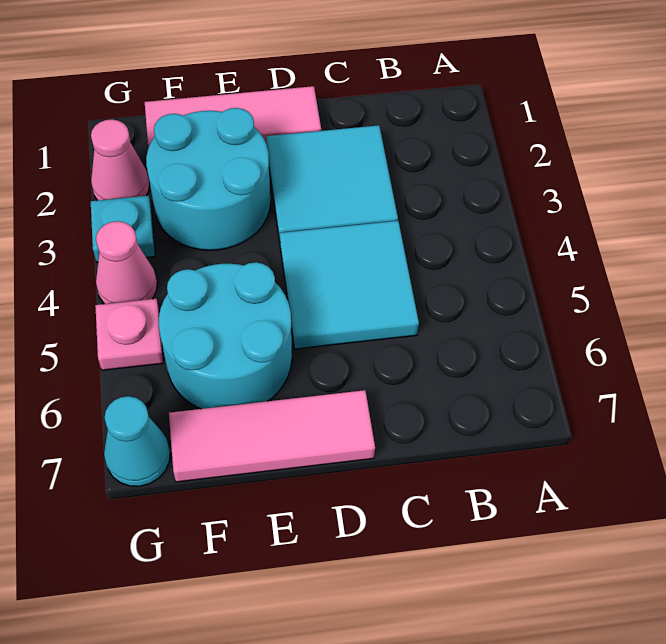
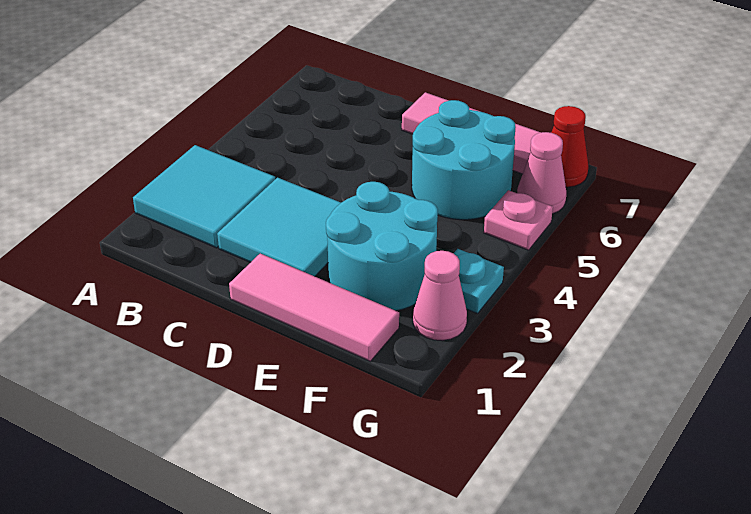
cyan 2x2 tile [280,221,419,349] -> cyan 2x2 tile moved to [133,145,275,248]
pink 1x1 cone [96,221,157,304] -> pink 1x1 cone moved to [517,132,566,214]
cyan 1x1 cone [104,396,170,486] -> red 1x1 cone [551,106,588,187]

